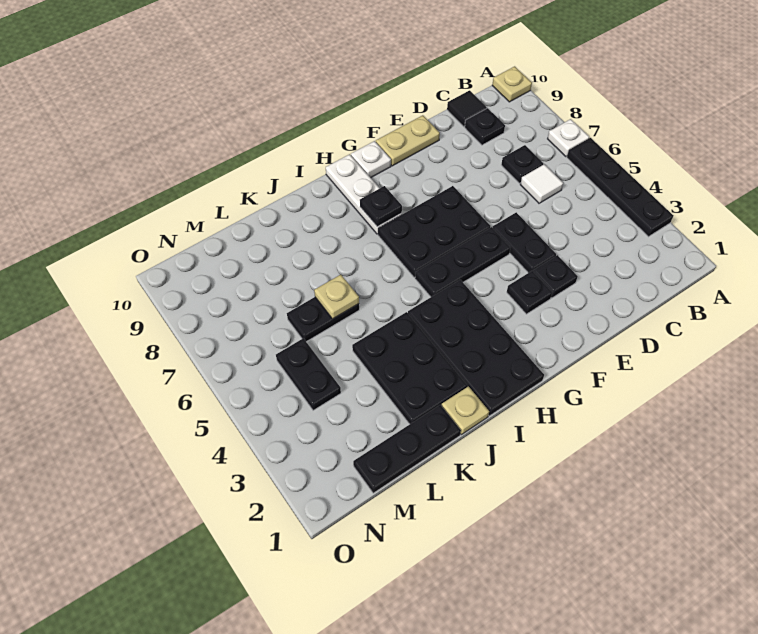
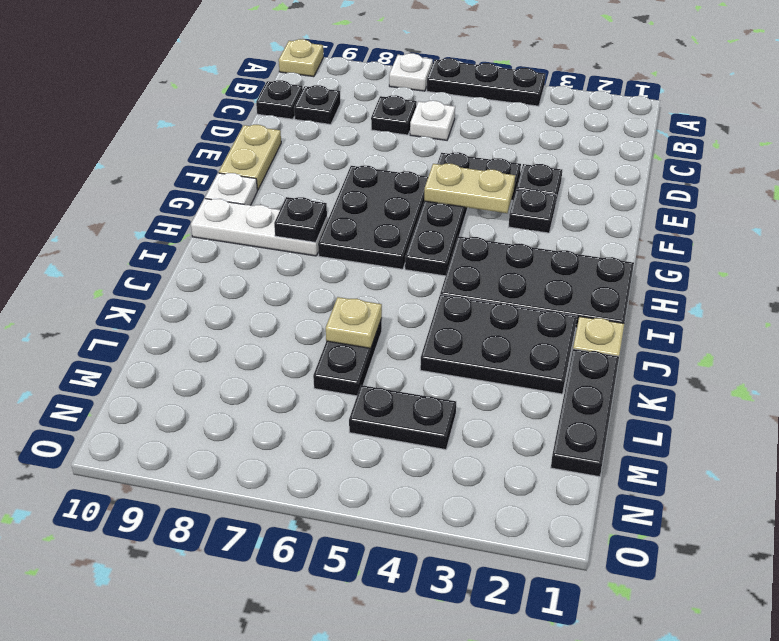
black 1x4 plate [567,138,674,237] -> black 1x3 plate [427,58,545,106]
white 1x1 tile [520,164,563,203] -> white 1x1 plate [410,100,455,140]
black 1x1 tile [447,90,487,127] -> black 1x1 plate [256,80,303,119]
none -> tan 1x2 plate [424,164,515,213]

